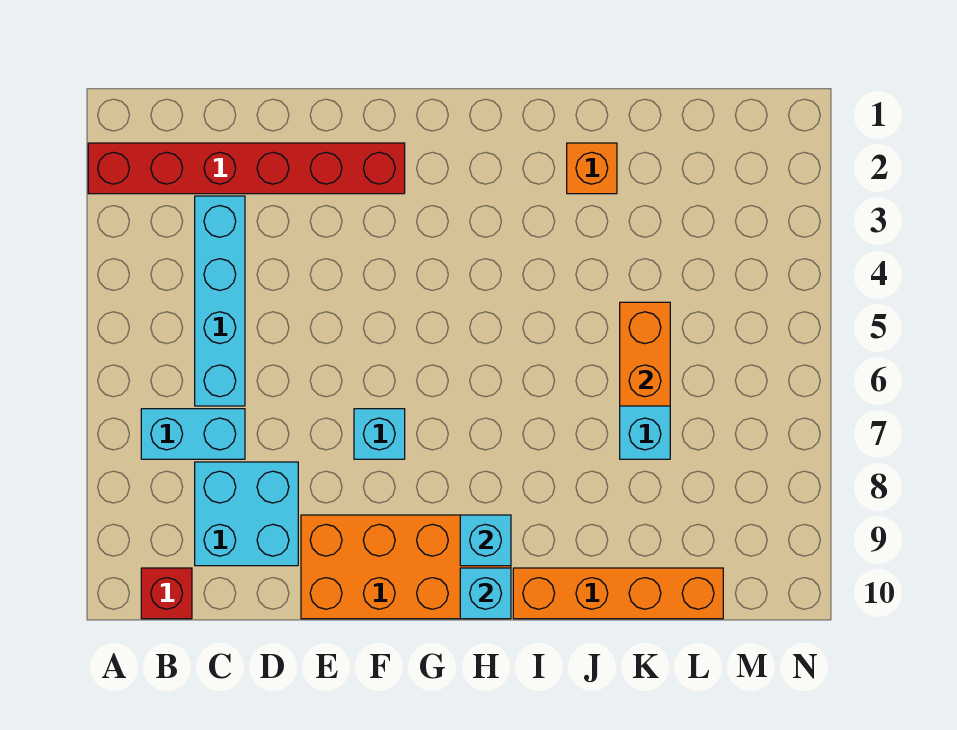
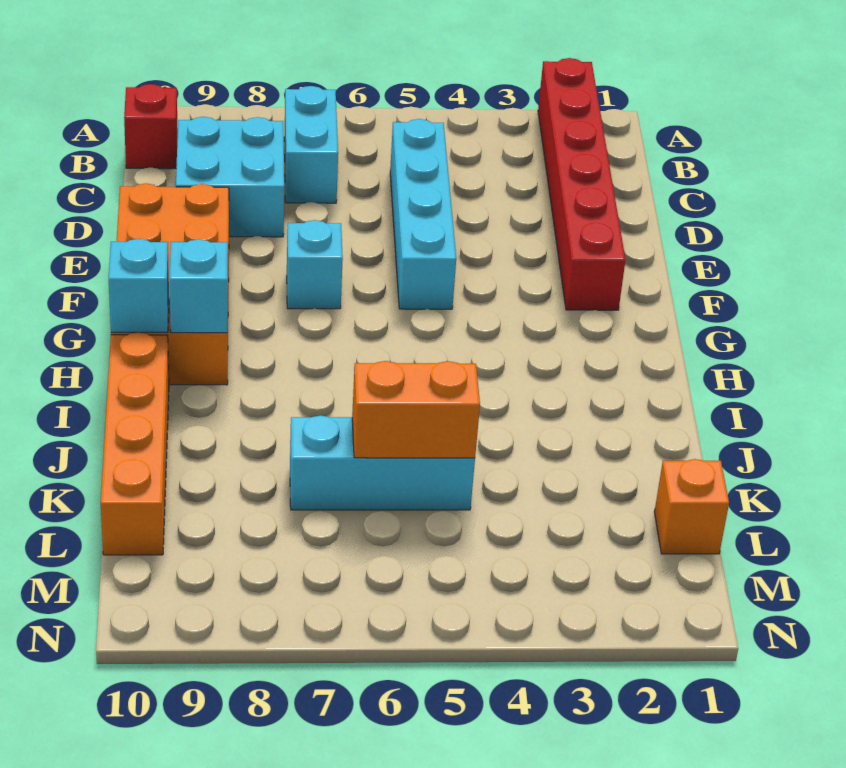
cyan 1x4 brick [195,196,245,406] -> cyan 1x4 brick turned to [390,119,456,309]
orange 1x1 brick [567,143,617,194] -> orange 1x1 brick moved to [654,459,729,554]

